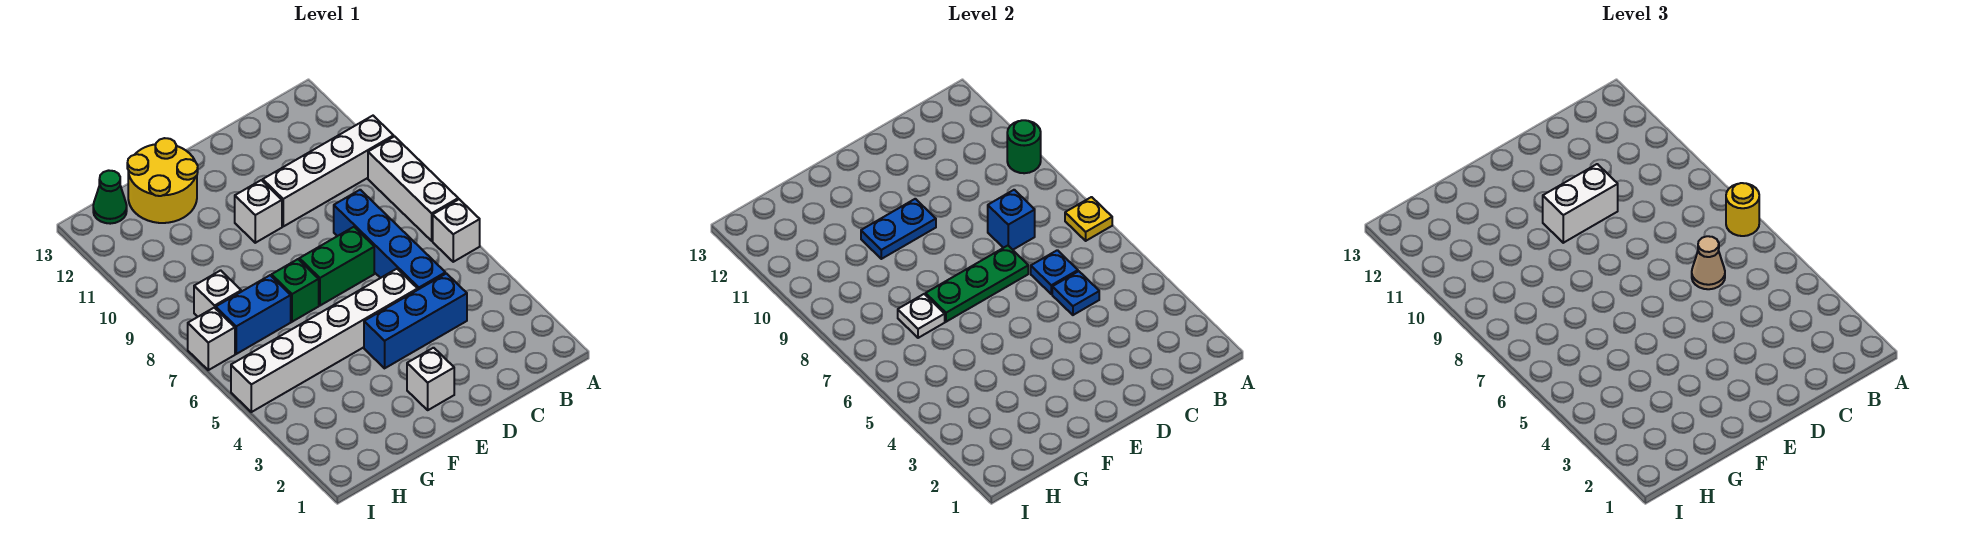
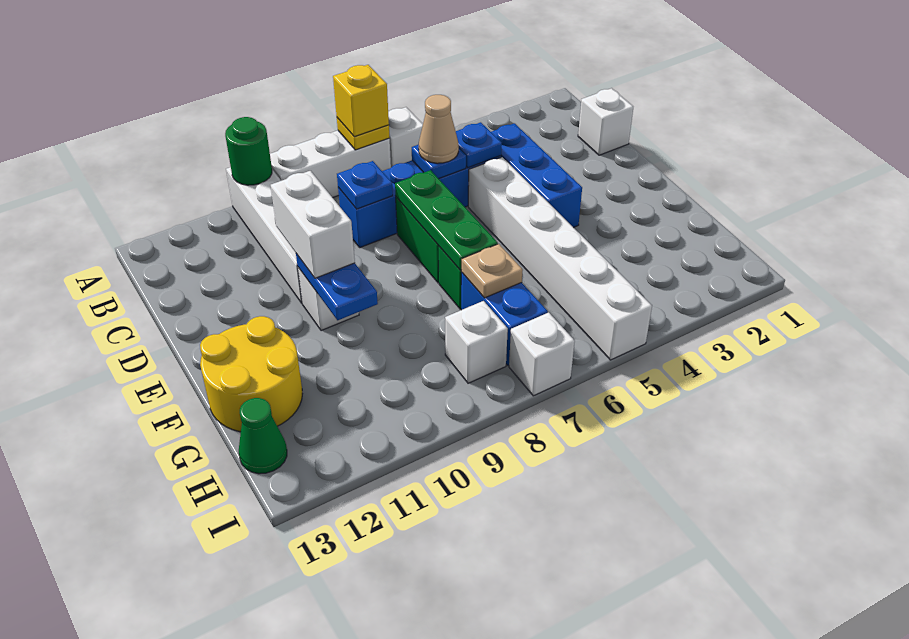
yellow 1x1 round brick [1726,183,1759,236] -> yellow 1x1 brick [333,65,389,137]
blue 1x1 brick [988,190,1035,250] -> blue 1x1 plate [337,161,393,209]
white 1x1 brick [407,348,454,410] -> white 1x1 brick moved to [578,88,633,155]
white 1x1 plate [898,294,945,338] -> tan 1x1 plate [461,244,523,298]

